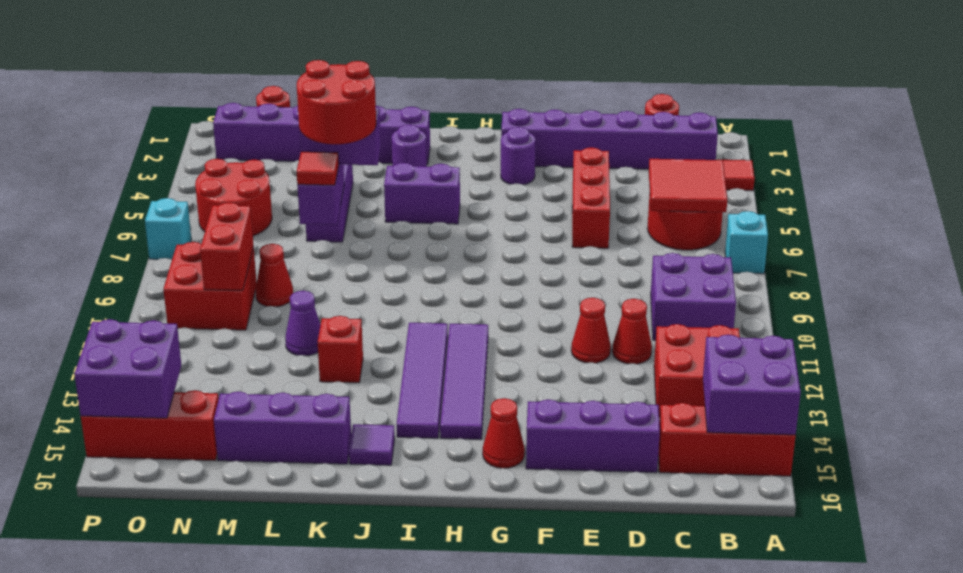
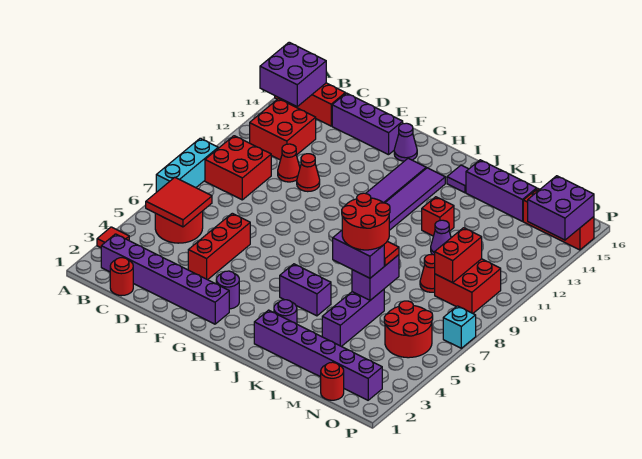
cyan 1x1 brick [725,211,768,274] -> cyan 1x3 brick [156,138,218,192]
purple 2x2 brick [651,253,736,340] -> red 2x2 brick [205,136,271,200]
red 1x1 cone [483,398,525,468] -> purple 1x1 cone [394,123,417,161]

